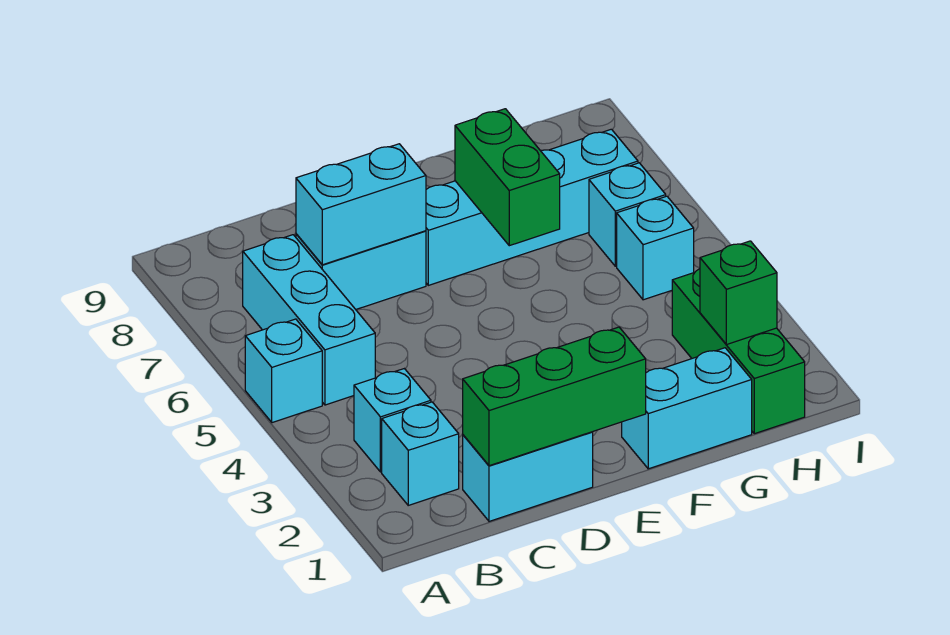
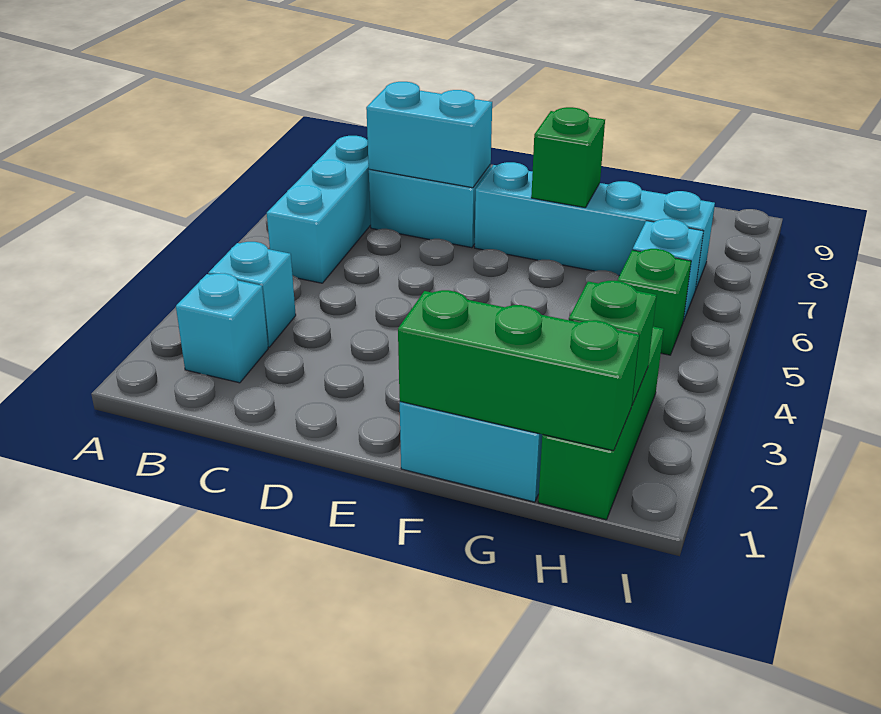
cyan 1x1 brick [245,319,322,423] -> none
cyan 1x2 brick [463,432,593,521] -> none
green 1x3 brick [463,327,646,466] -> green 1x3 brick moved to [398,290,639,451]
green 1x2 brick [455,109,560,246] -> green 1x1 brick [531,107,605,208]
cyan 1x1 brick [617,196,694,300] -> green 1x1 brick [617,249,691,355]

